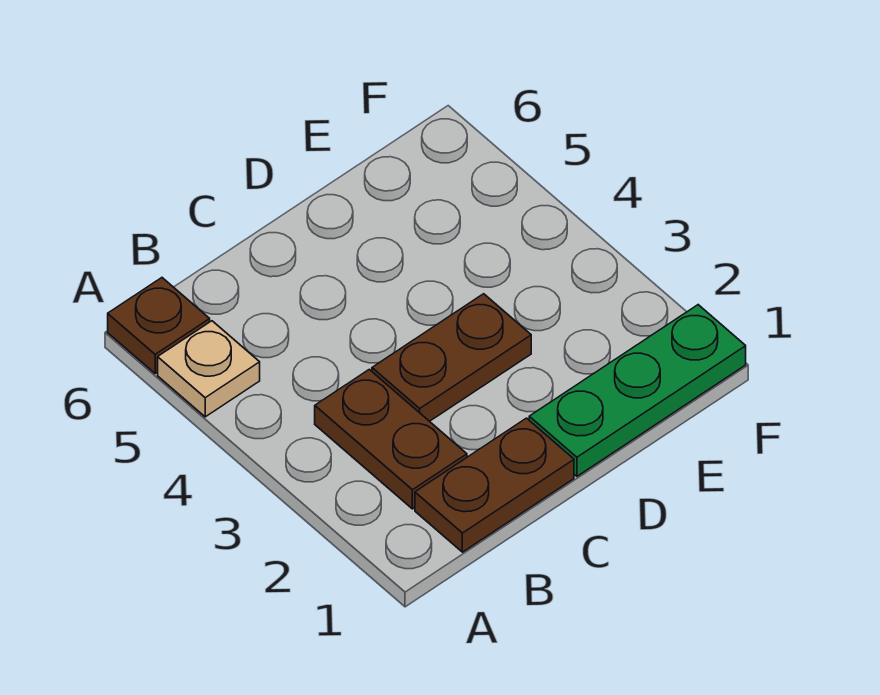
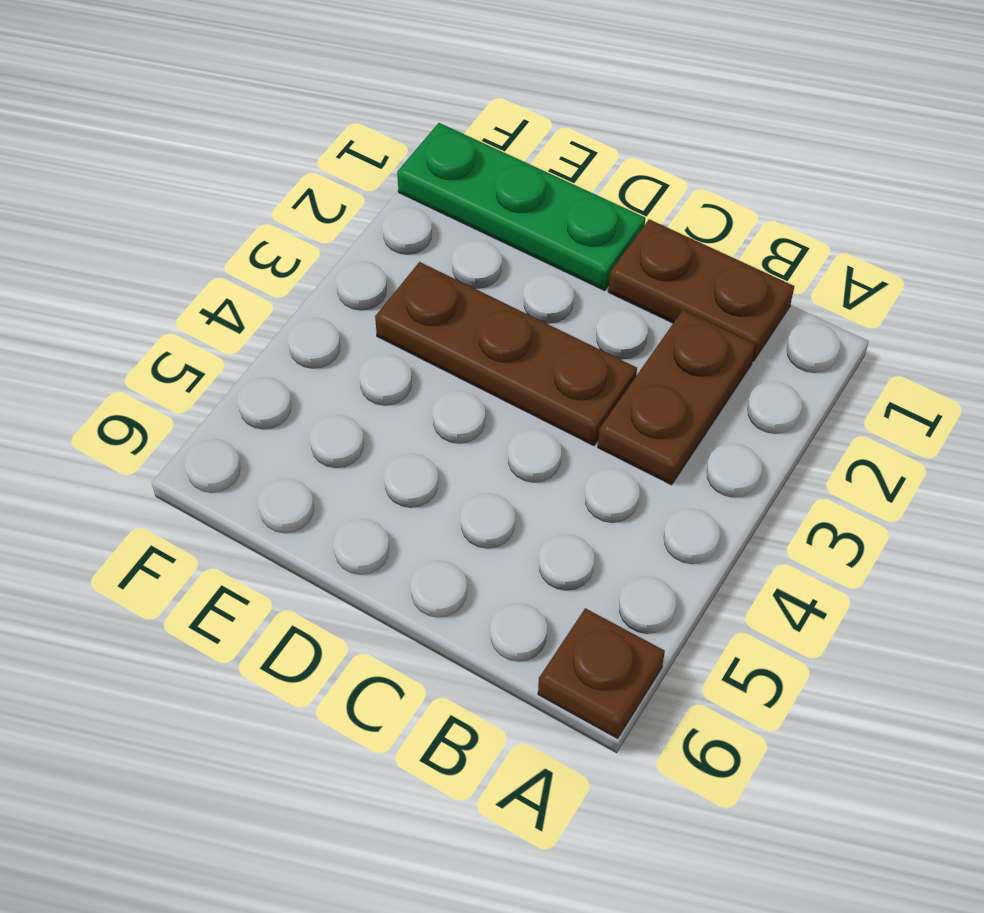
tan 1x1 plate [158,321,260,417] -> none
brown 1x2 plate [372,294,531,421] -> brown 1x3 plate [375,262,637,446]

